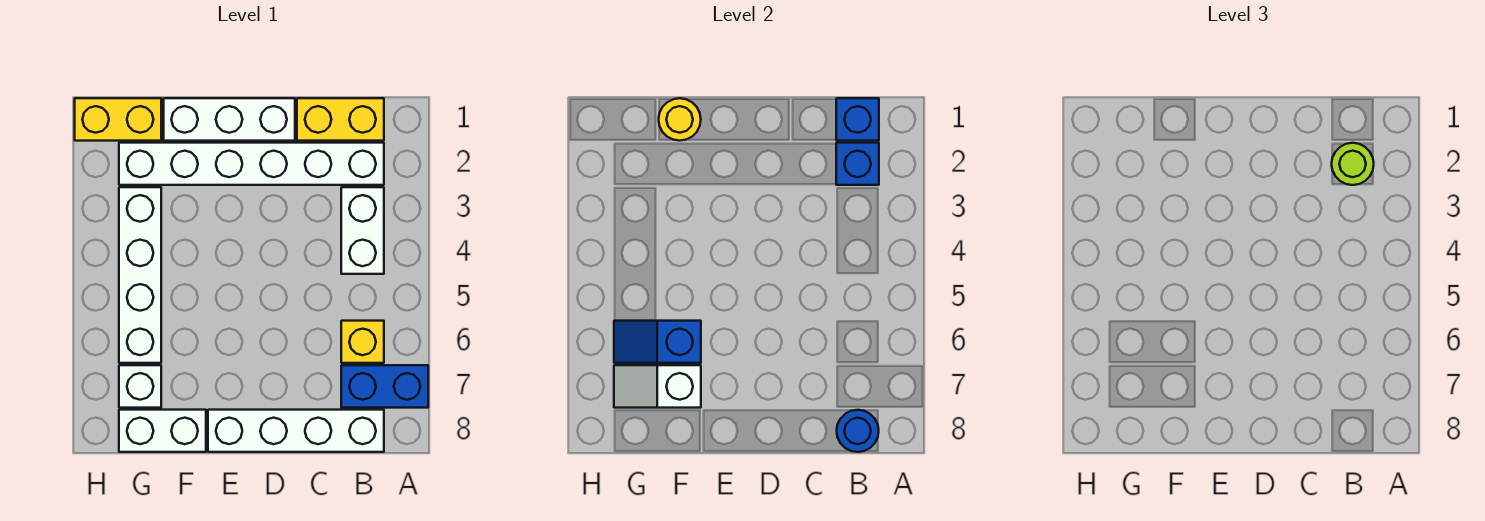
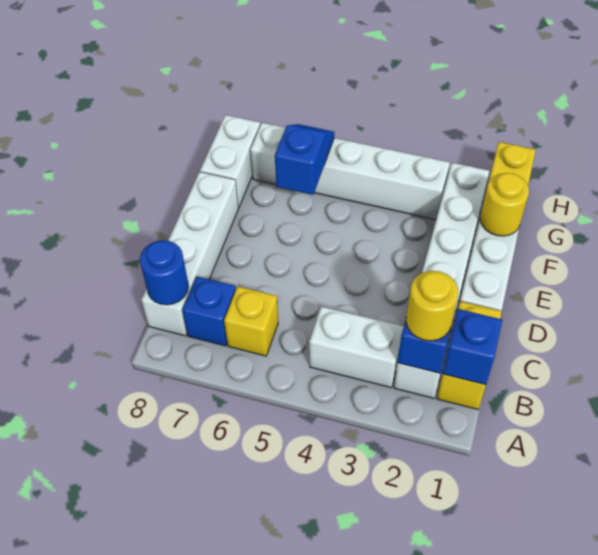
blue 1x2 brick [341,365,428,408] -> blue 1x1 brick [182,277,236,346]
lime 1x1 round brick [1332,143,1374,185] -> yellow 1x1 round brick [406,271,458,341]
white 1x2 slope [614,365,701,408] -> none

